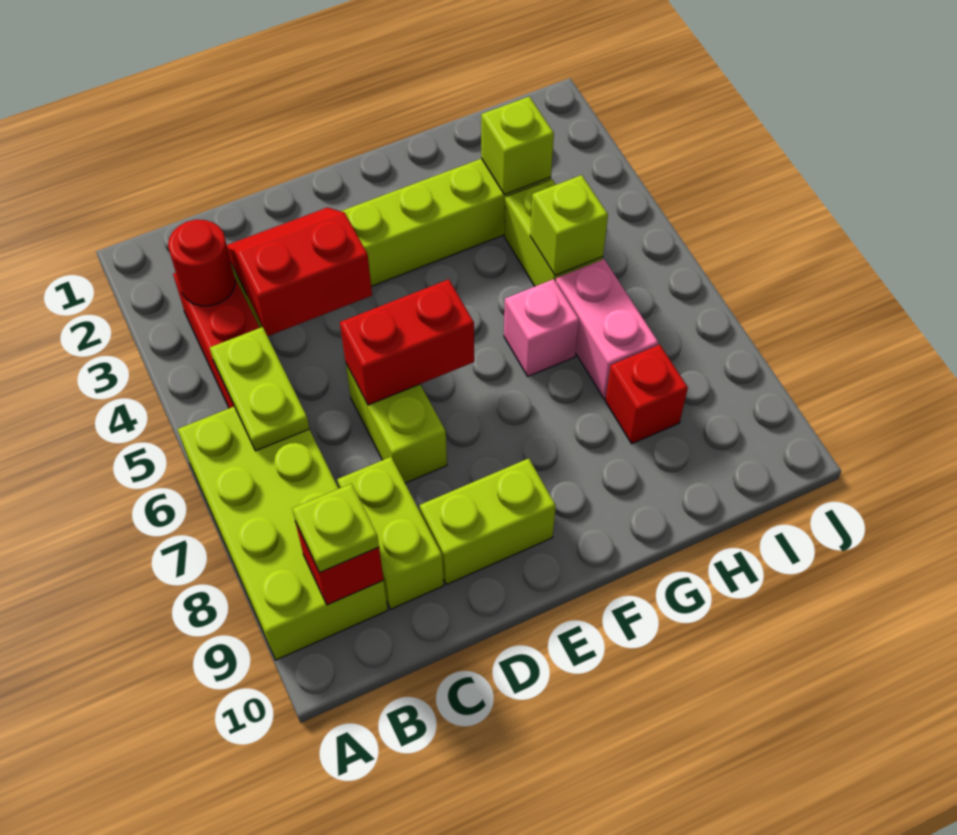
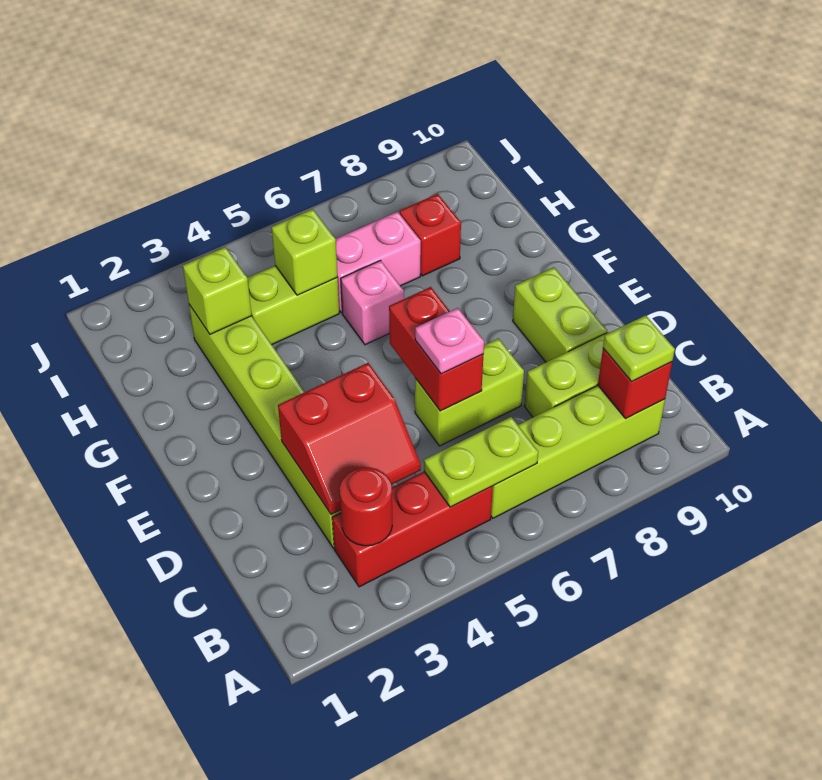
lime 2x4 brick [178,406,388,660] -> lime 1x4 brick [491,386,665,518]
red 2x2 slope [227,208,372,336] -> red 2x2 slope turned to [278,363,421,515]
none -> pink 1x1 plate [415,308,484,374]

